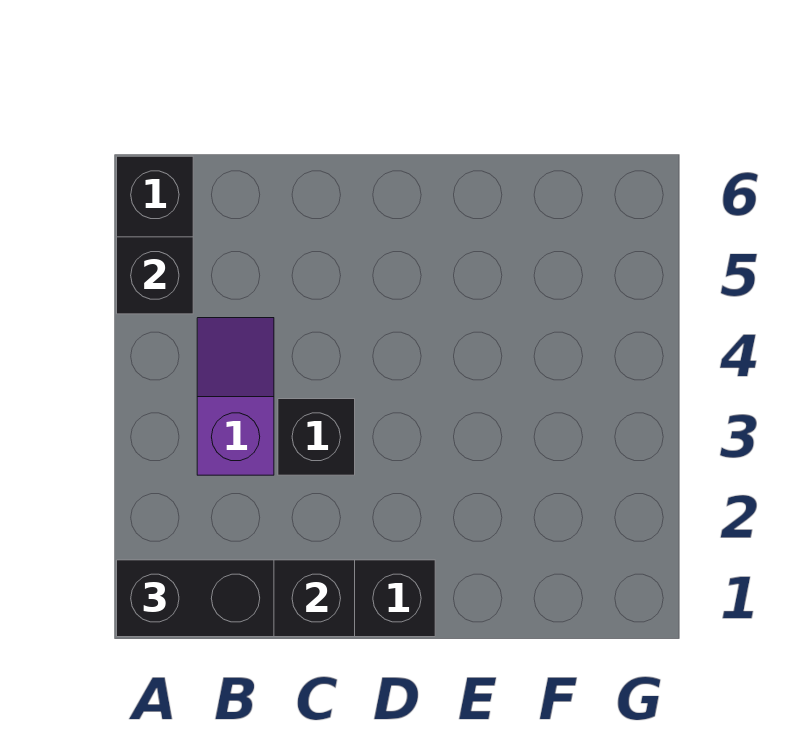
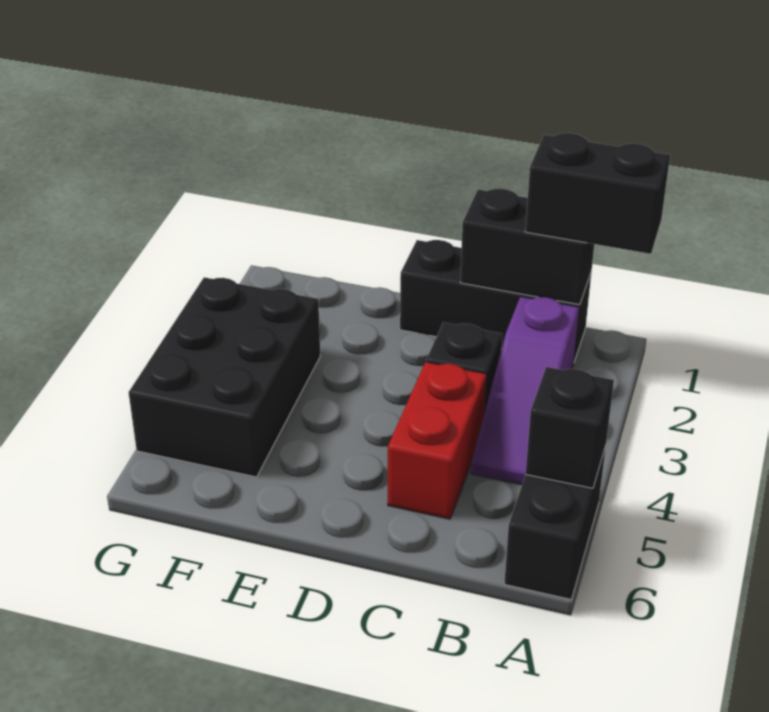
purple 1x2 slope [197,318,274,475] -> purple 1x3 slope [471,296,579,485]
none -> red 1x2 brick [388,362,487,519]
none -> black 2x3 brick [129,277,320,477]

